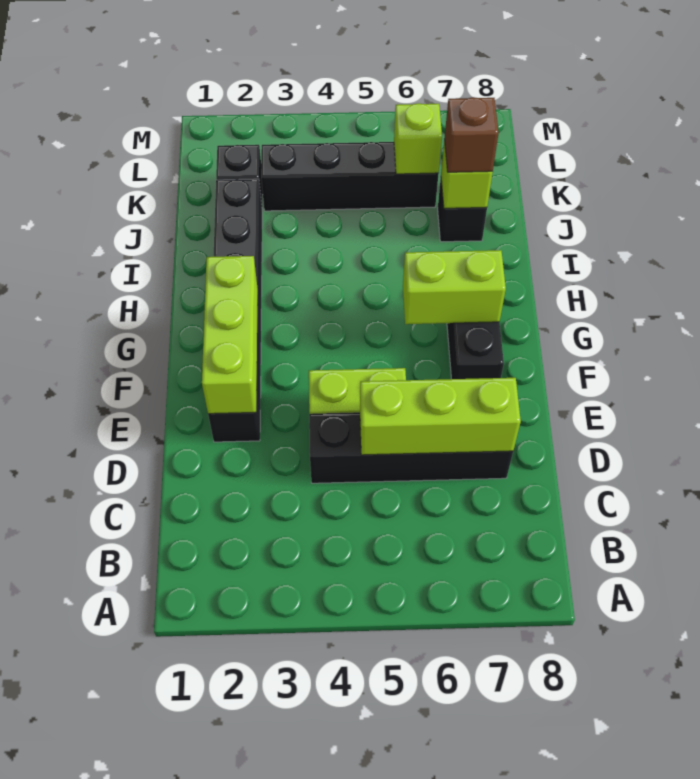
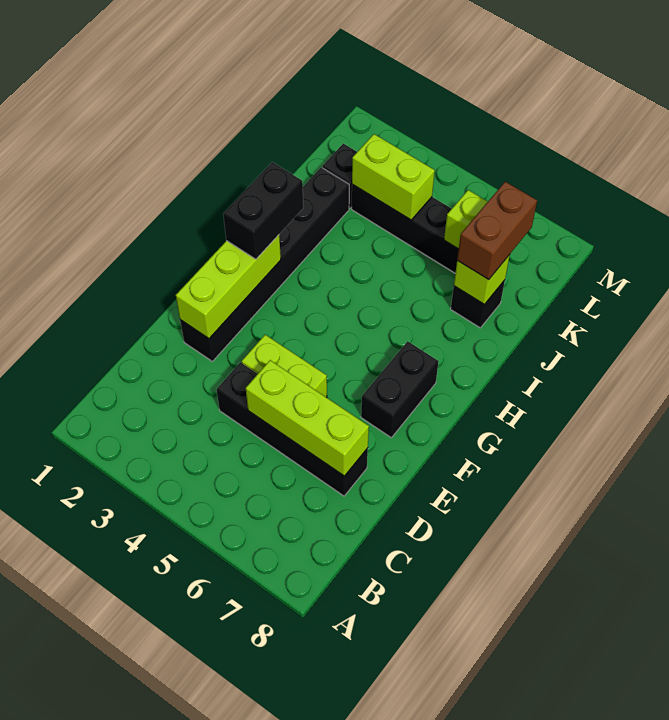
none -> black 1x2 brick [223,162,303,259]
lime 1x2 brick [403,250,506,324] -> lime 1x2 brick moved to [352,134,435,220]
brown 1x1 brick [445,97,499,172] -> brown 1x2 brick [457,182,537,280]

